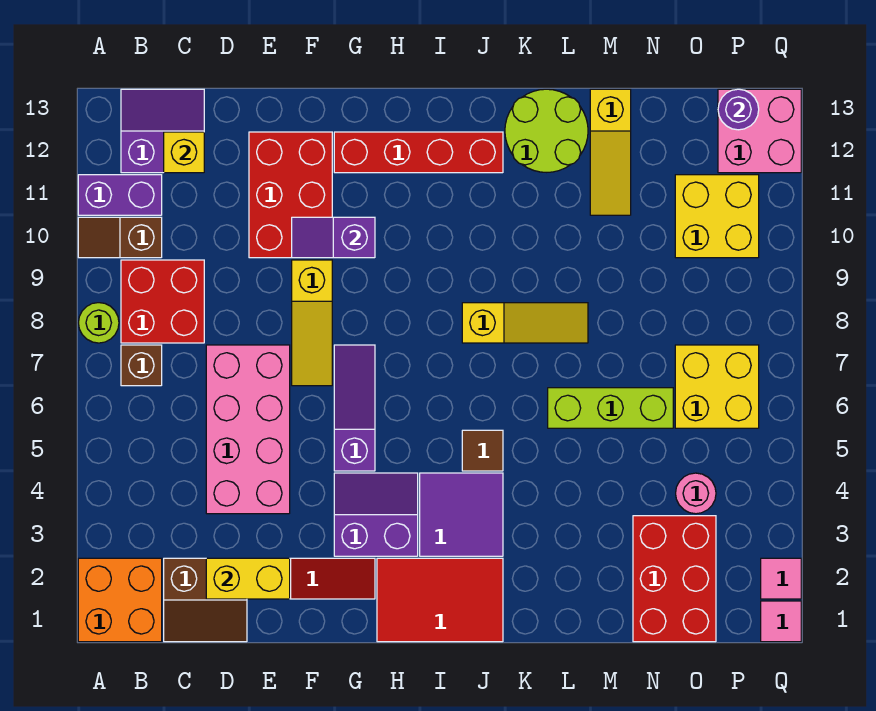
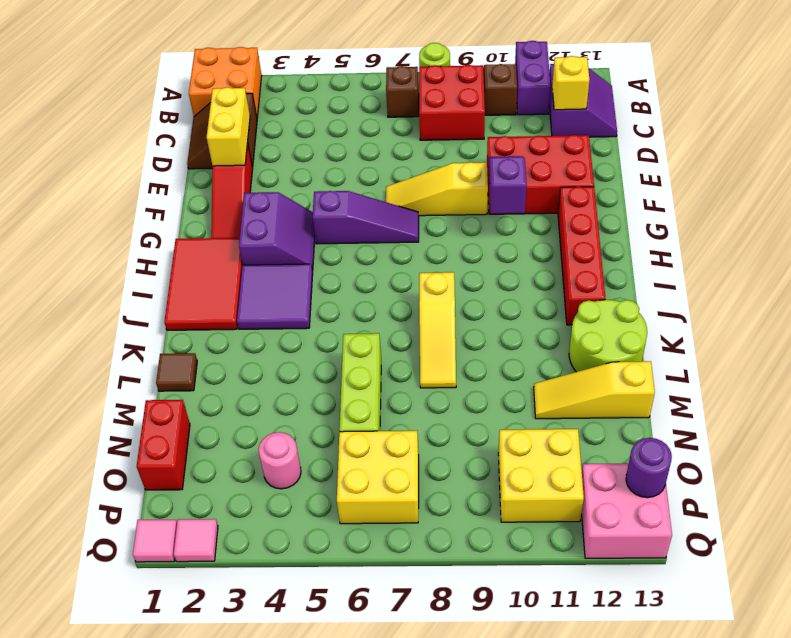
pink 2x4 brick [206,345,290,514] -> none
brown 1x1 tile [462,430,503,471] -> brown 1x1 tile moved to [156,353,197,391]
red 2x3 brick [633,516,716,642] -> red 1x2 brick [137,400,190,490]

